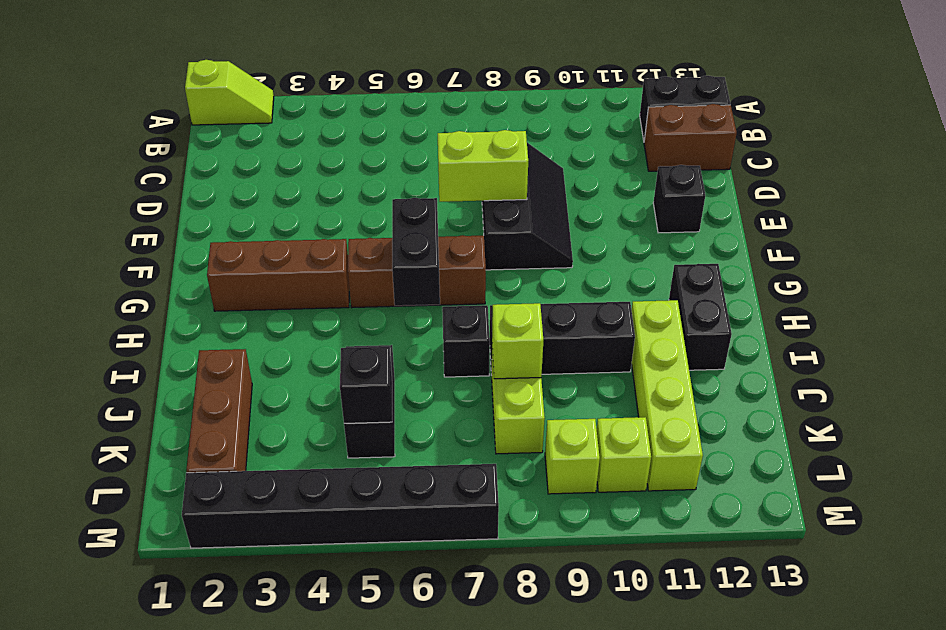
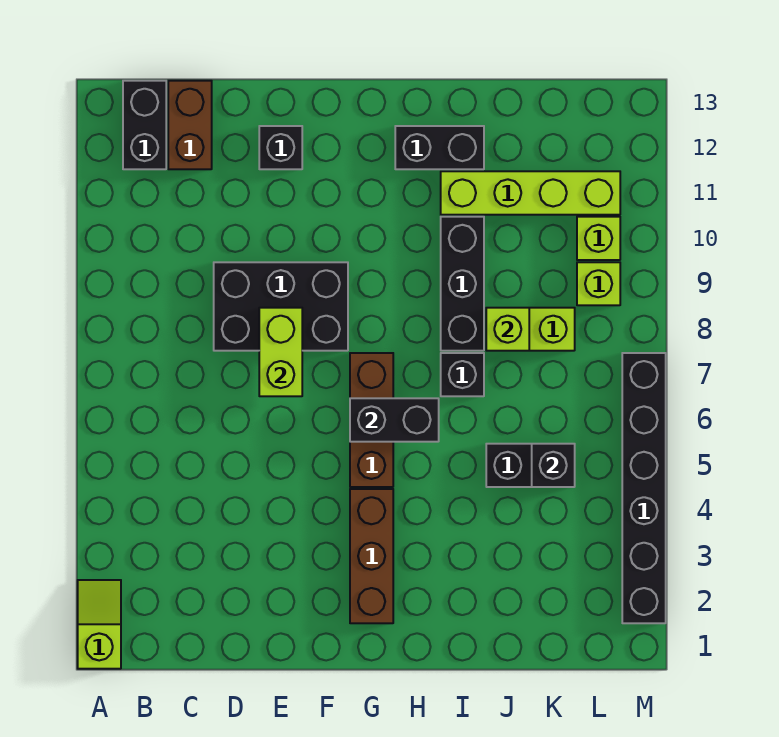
black 2x3 slope [482,143,573,270] -> black 2x3 brick [214,262,348,351]
brown 1x3 brick [186,349,252,473] -> none

